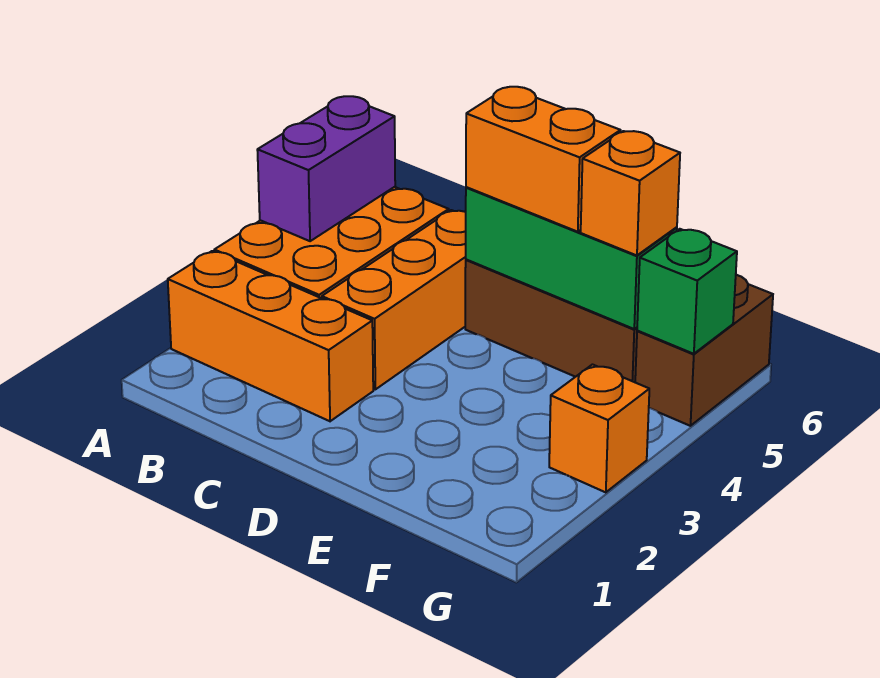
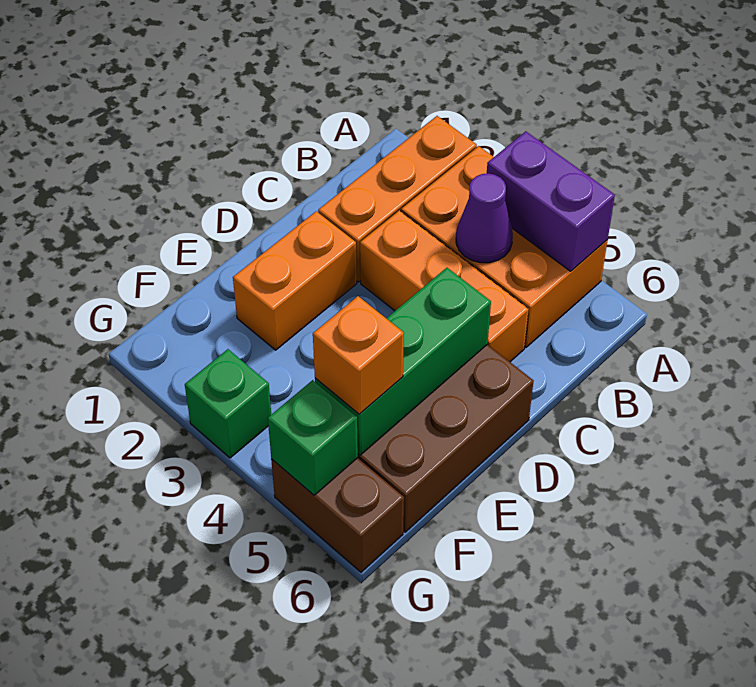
none -> purple 1x1 cone [456,173,513,263]
orange 1x2 brick [466,87,621,232] -> orange 1x2 brick moved to [233,211,357,350]
orange 1x1 brick [549,365,649,492] -> green 1x1 brick [185,349,271,458]

